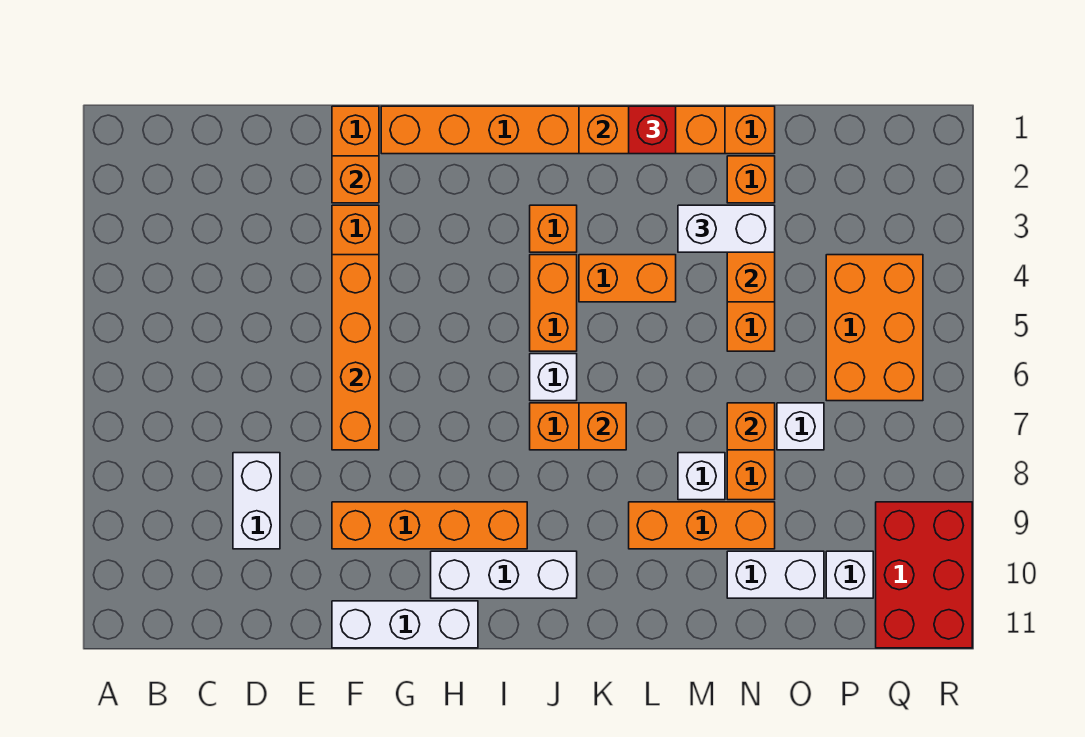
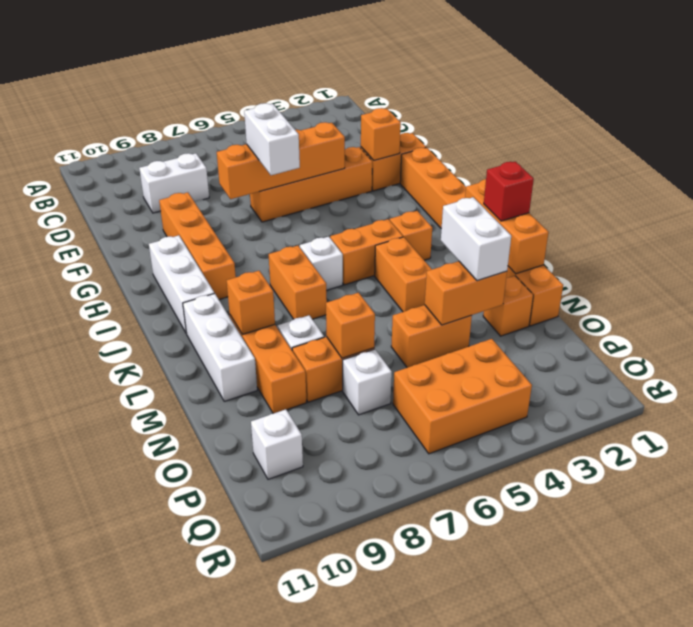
white 1x3 brick [332,601,478,648] -> white 1x3 brick moved to [183,293,257,401]
orange 1x1 brick [579,403,626,450] -> orange 1x1 brick moved to [227,271,275,335]
white 1x2 brick [727,551,824,598] -> white 1x2 brick moved to [244,103,300,175]
red 2x3 brick [876,502,972,648] -> none

